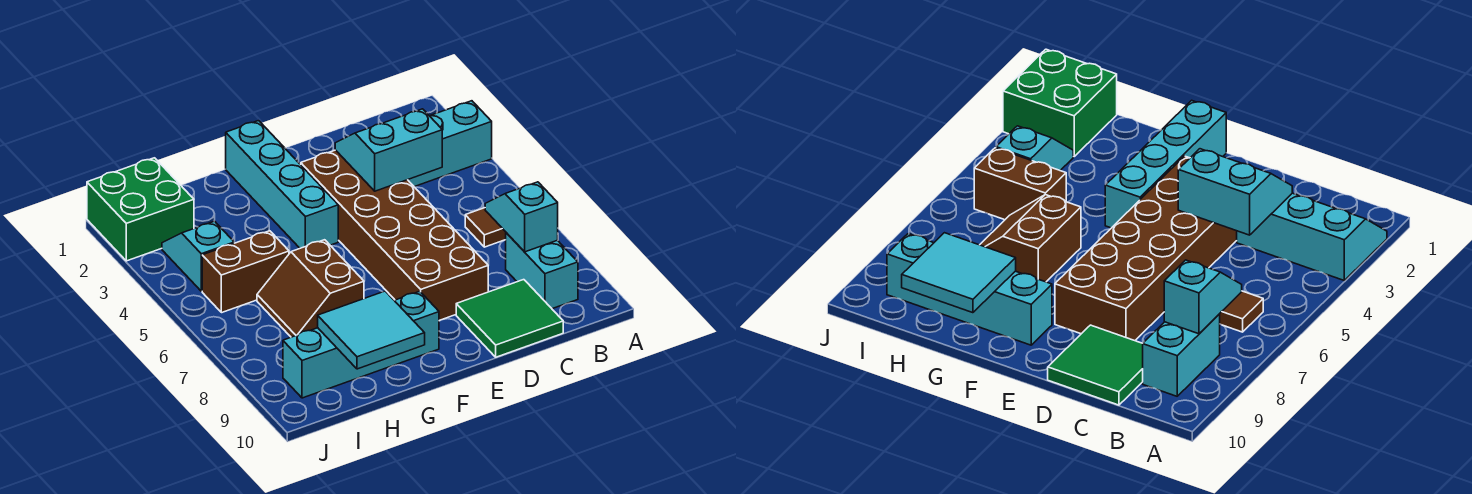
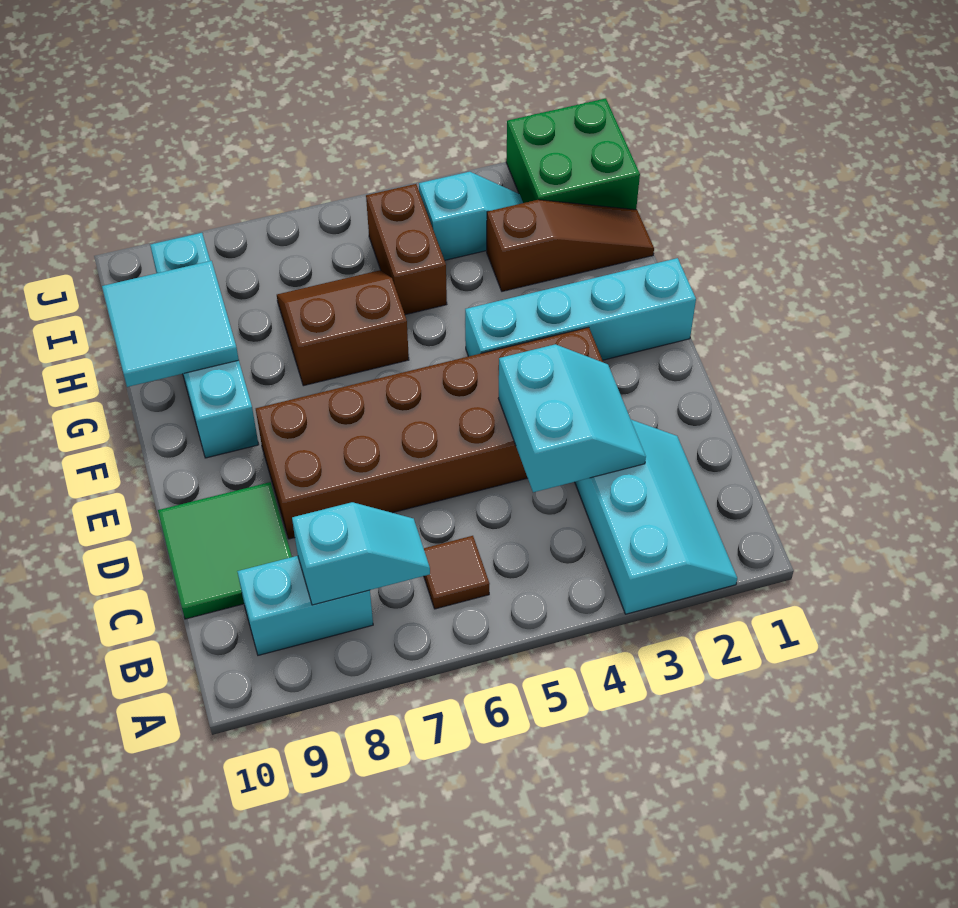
none -> brown 1x3 slope [487,200,654,291]

